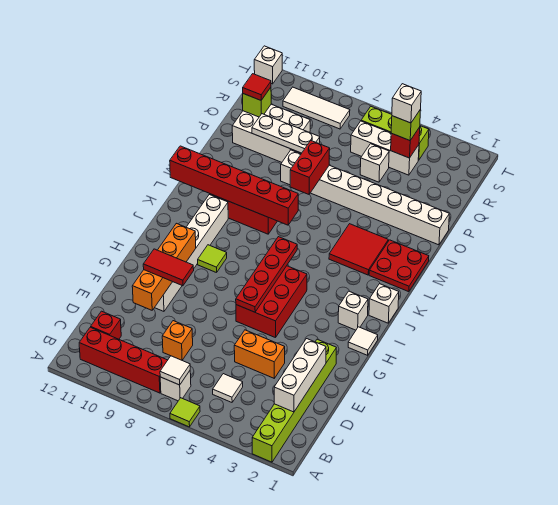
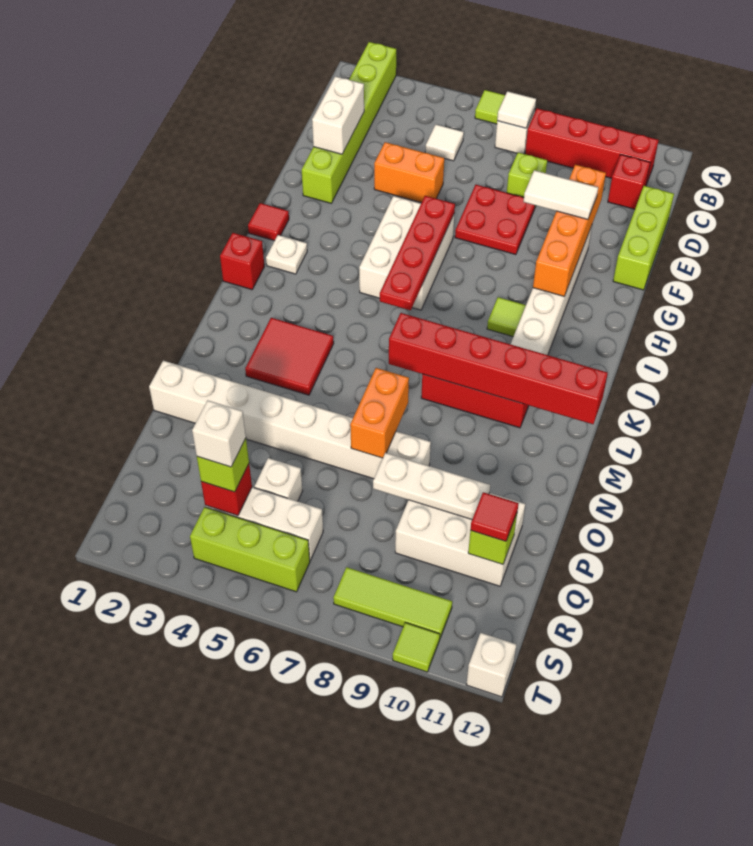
white 1x3 brick [274,339,326,412] -> white 1x2 brick [312,76,364,154]
orange 1x1 brick [162,321,193,360] -> lime 1x1 brick [507,152,547,207]
none -> lime 1x3 brick [613,186,674,290]
red 1x2 tile [143,249,194,286] -> white 1x2 tile [523,170,598,219]
red 2x3 brick [236,266,307,338] -> white 2x3 brick [359,196,454,310]
white 1x1 tile [348,327,378,355] -> red 1x1 tile [248,203,289,241]
white 1x1 brick [338,291,368,330] -> white 1x1 plate [266,235,307,274]
white 1x1 brick [369,284,399,323] -> red 1x1 brick [220,233,264,290]
red 2x2 plate [369,240,429,292] -> red 2x2 plate moved to [455,185,535,255]
red 1x2 brick [290,140,330,194] -> orange 1x2 brick [350,368,409,458]
white 1x3 tile [283,87,350,129] -> lime 1x3 tile [333,567,452,638]
none -> lime 1x1 tile [393,623,440,672]

